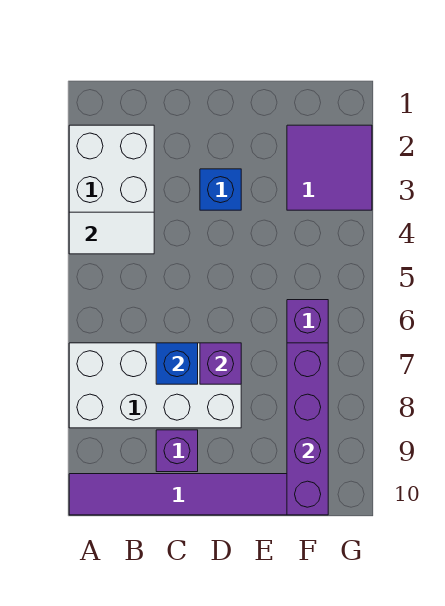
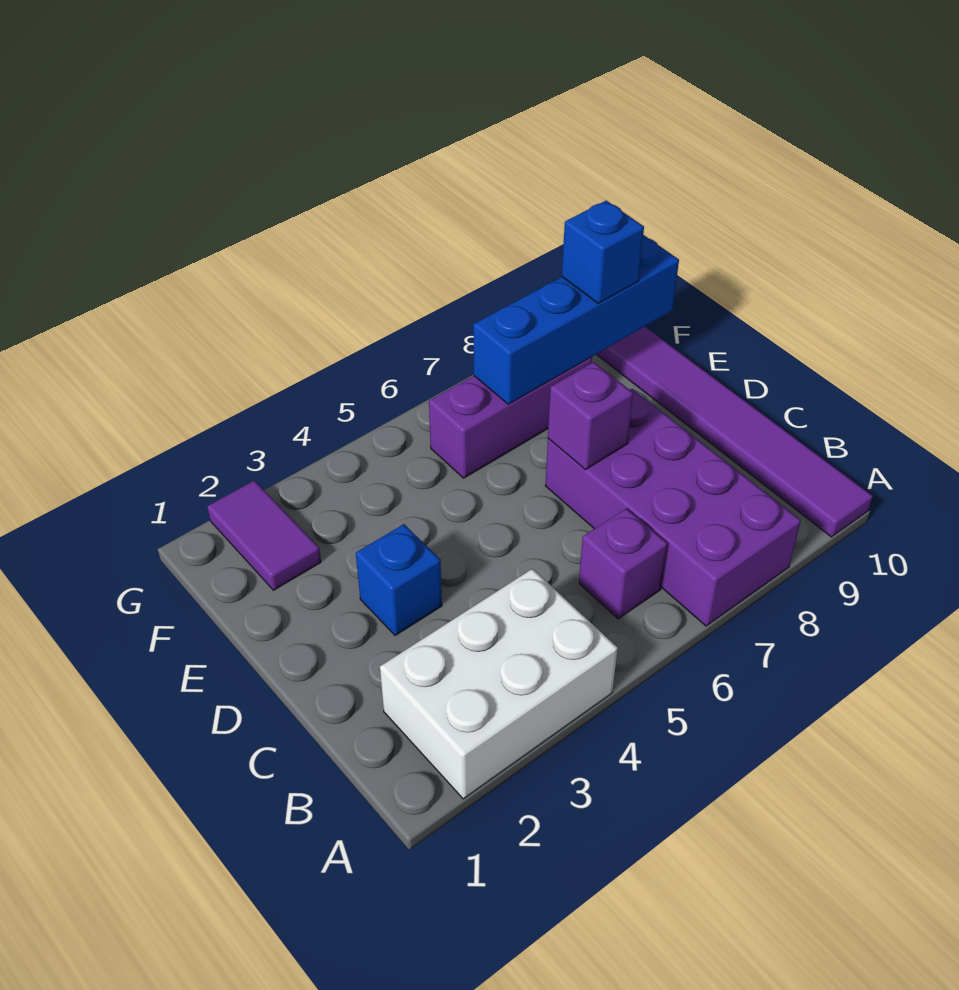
white 1x2 tile [69,212,154,254] -> none
white 2x4 brick [69,343,241,428] -> purple 2x4 brick [545,389,801,626]
blue 1x1 brick [156,343,198,384] -> blue 1x1 brick moved to [562,201,644,303]
purple 1x1 brick [156,430,198,472] -> purple 1x1 brick moved to [579,509,668,619]
purple 2x2 tile [287,125,372,210] -> purple 1x2 tile [207,480,321,590]
purple 1x4 brick [287,343,328,515] -> blue 1x4 brick [473,235,679,404]

